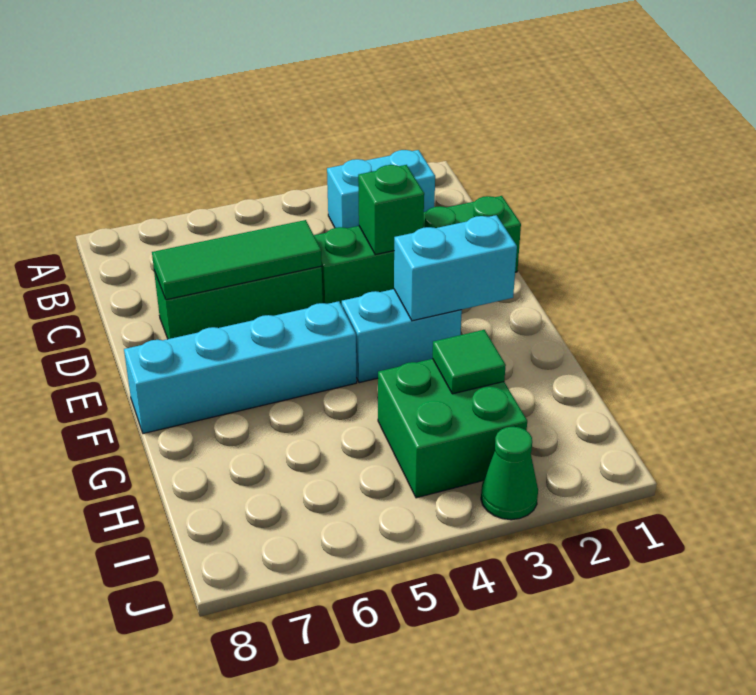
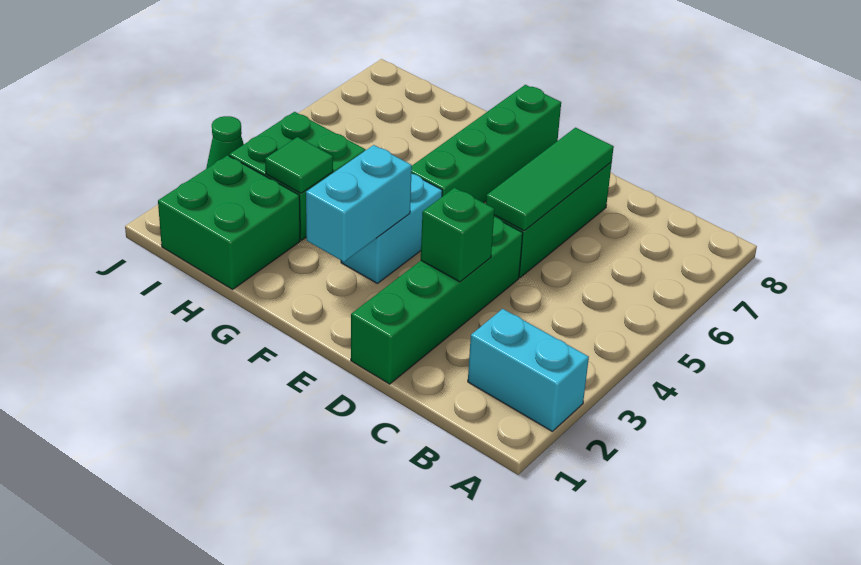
cyan 1x2 brick [327,150,435,228] -> cyan 1x2 brick turned to [468,309,589,431]
cyan 1x4 brick [124,301,357,434] -> green 1x4 brick [411,85,561,203]
none -> green 2x2 brick [158,155,300,289]

